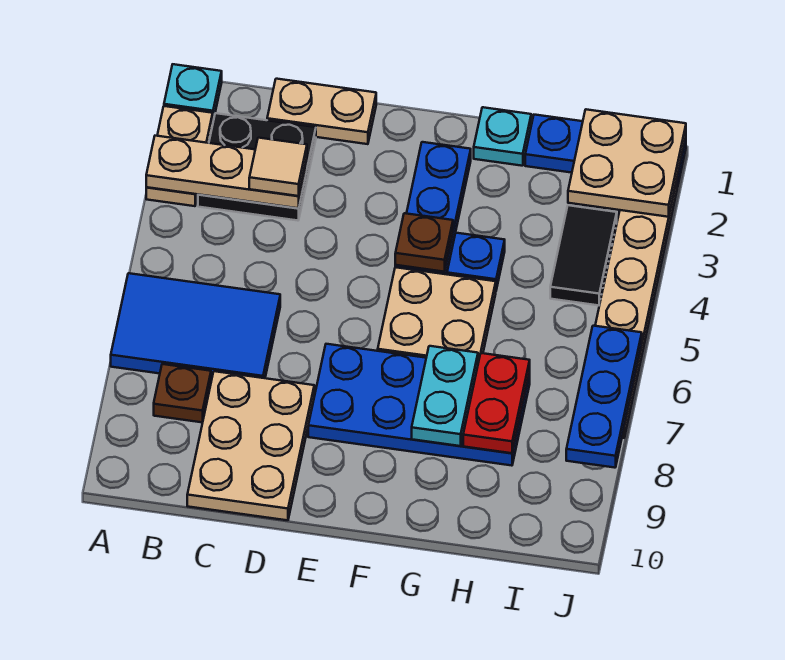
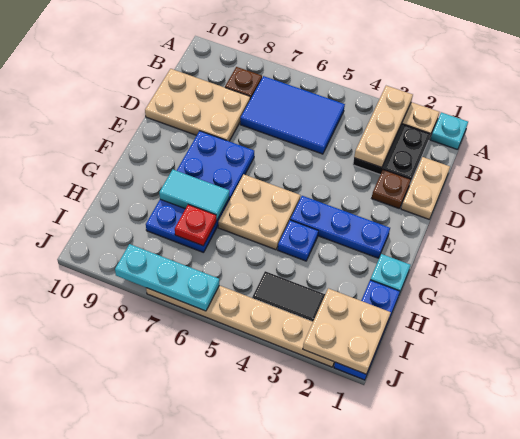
blue 2x3 tile [111,273,280,381] -> blue 2x3 tile turned to [240,76,345,154]
tan 1x1 tile [249,138,307,196] -> none
brown 1x1 plate [395,213,453,272] -> brown 1x1 plate moved to [372,170,411,209]
cyan 1x2 plate [412,346,478,446] -> cyan 1x2 tile [159,170,229,220]
red 1x2 plate [463,353,530,453] -> red 1x1 plate [175,205,216,246]
blue 1x3 plate [566,326,642,468] -> cyan 1x3 plate [115,244,219,311]

